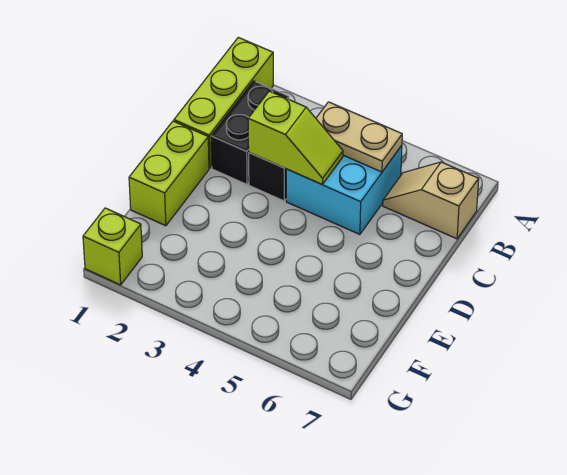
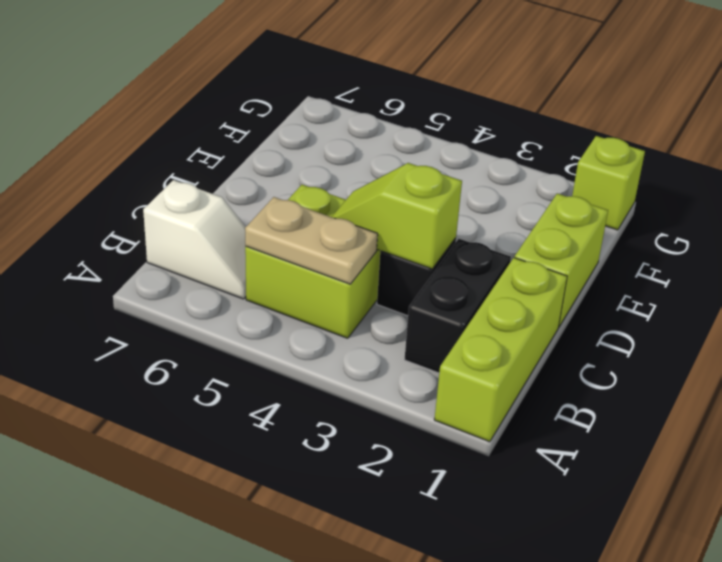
cyan 2x2 brick [286,145,402,234] -> lime 2x2 brick [245,185,380,338]
tan 1x2 slope [383,162,479,239] -> white 1x2 slope [143,180,246,299]

